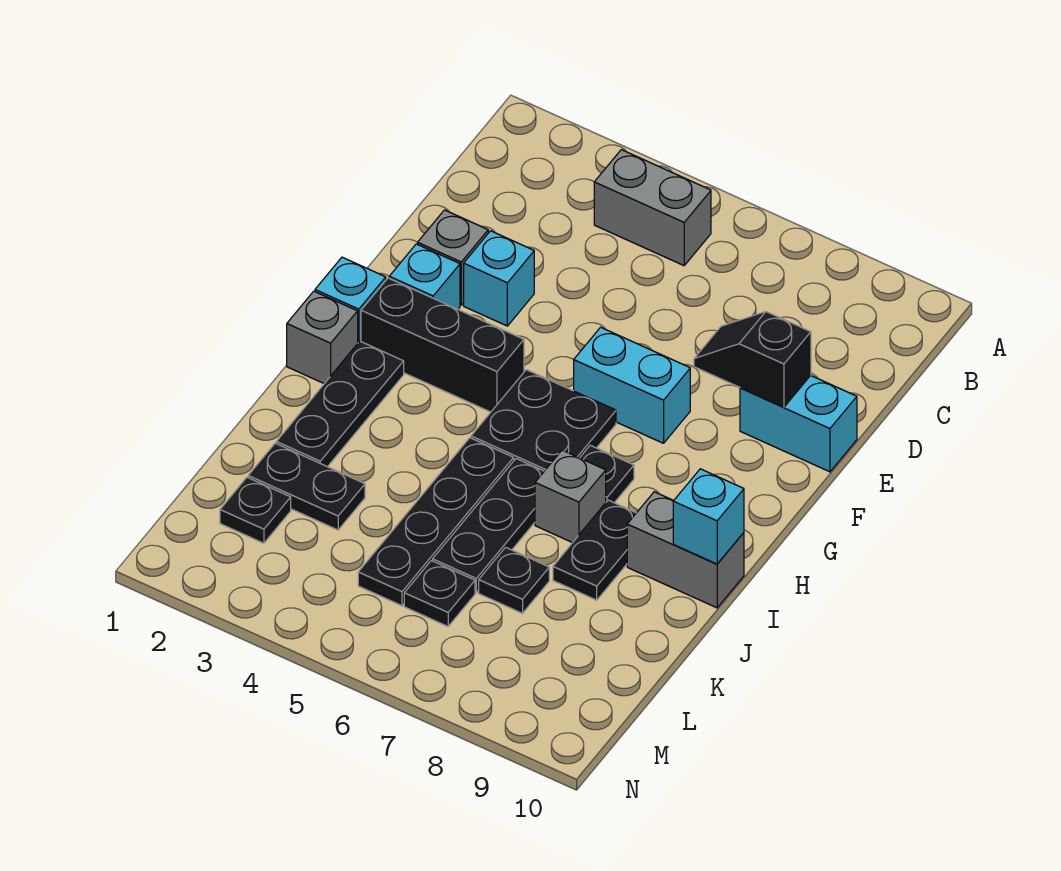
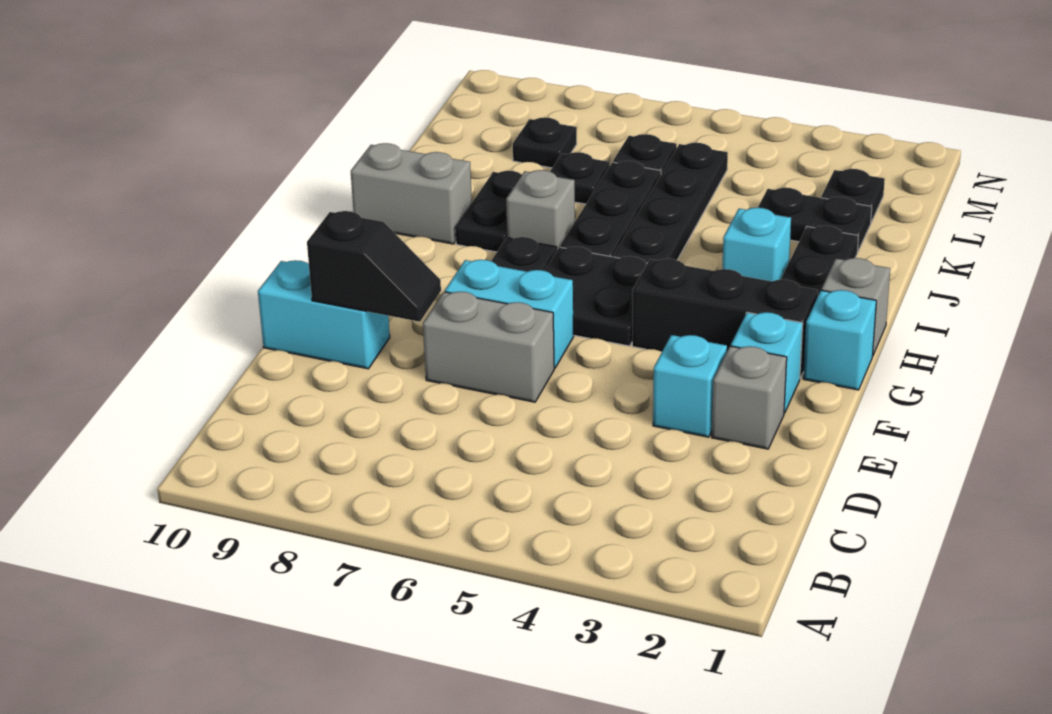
grey 1x2 brick [594,150,711,266] -> grey 1x2 brick moved to [423,292,554,402]
cyan 1x1 brick [673,469,744,564] -> cyan 1x1 brick moved to [723,208,791,281]
none -> black 1x1 plate [513,117,577,168]

